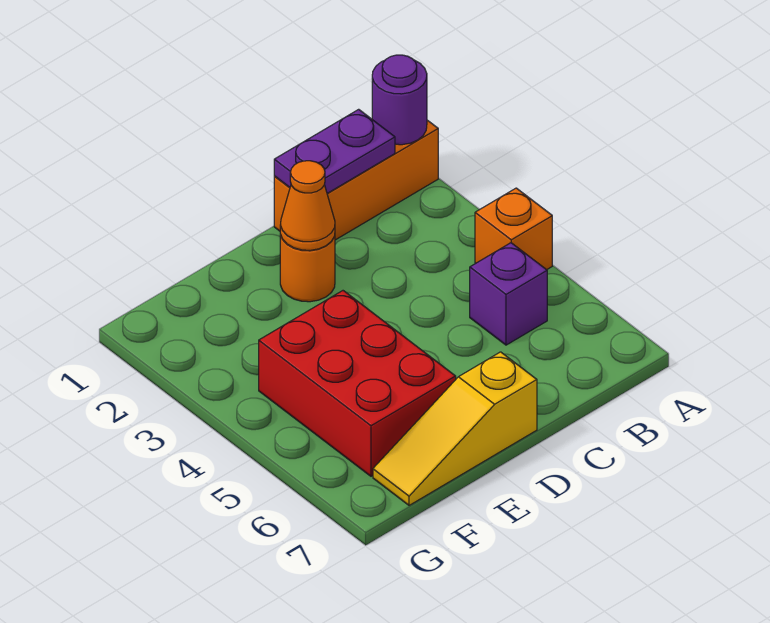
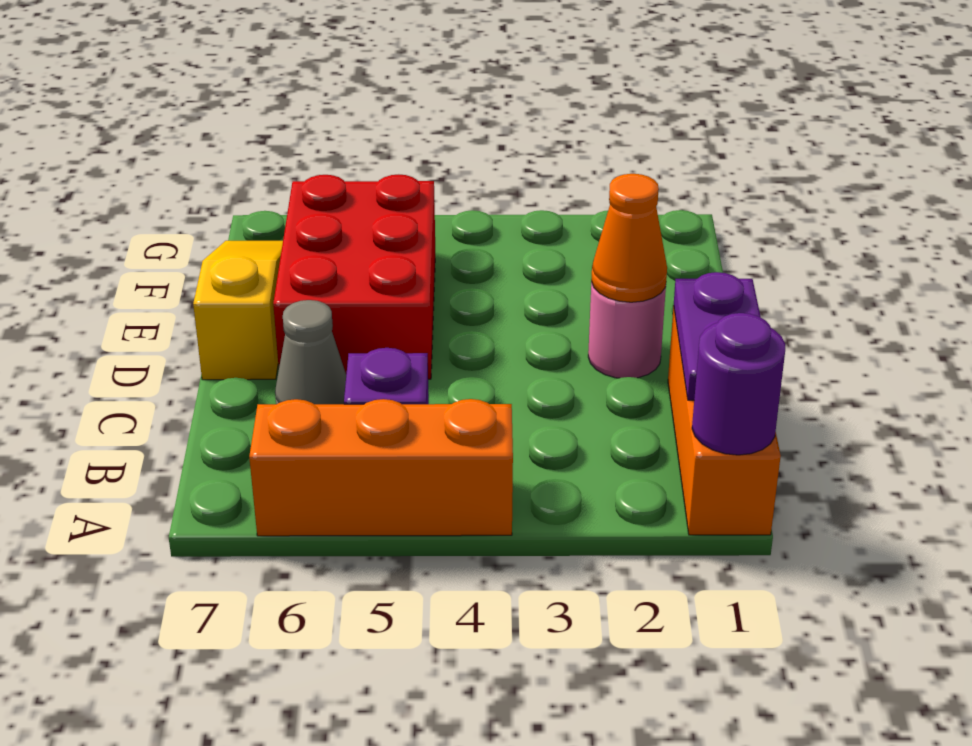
orange 1x1 brick [475,188,552,270] -> orange 1x3 brick [249,399,513,536]
none -> grey 1x1 cone [275,300,346,404]
orange 1x1 round brick [280,235,335,302] -> pink 1x1 round brick [588,282,666,378]
red 2x3 brick [259,291,456,476] -> red 2x3 brick turned to [273,174,435,379]

